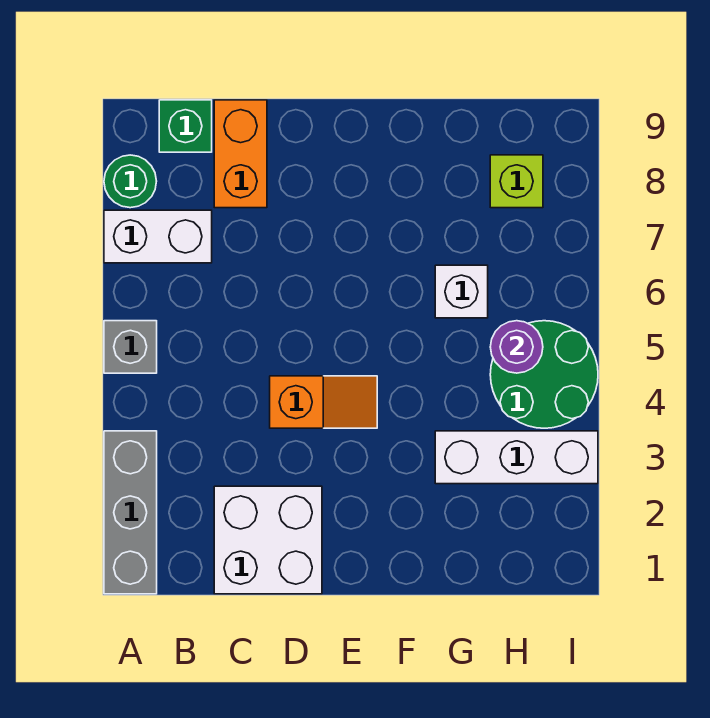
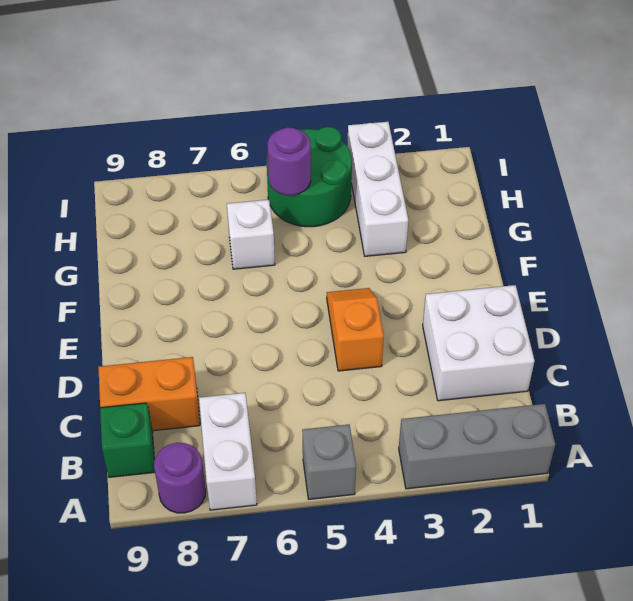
green 1x1 round brick [104,155,157,208] -> purple 1x1 round brick [154,443,206,513]
lime 1x1 brick [490,155,543,208] -> none

